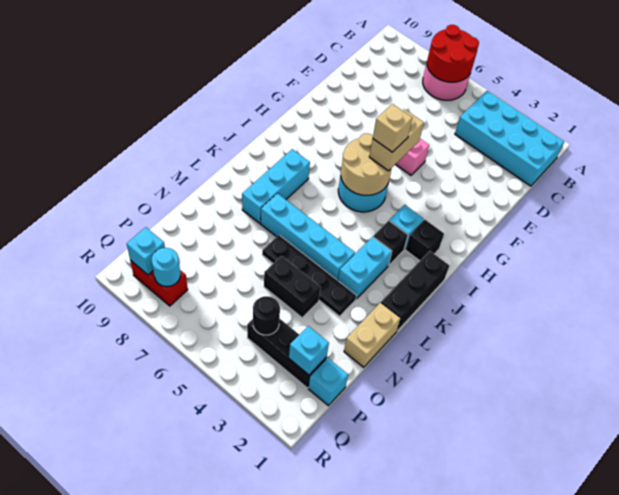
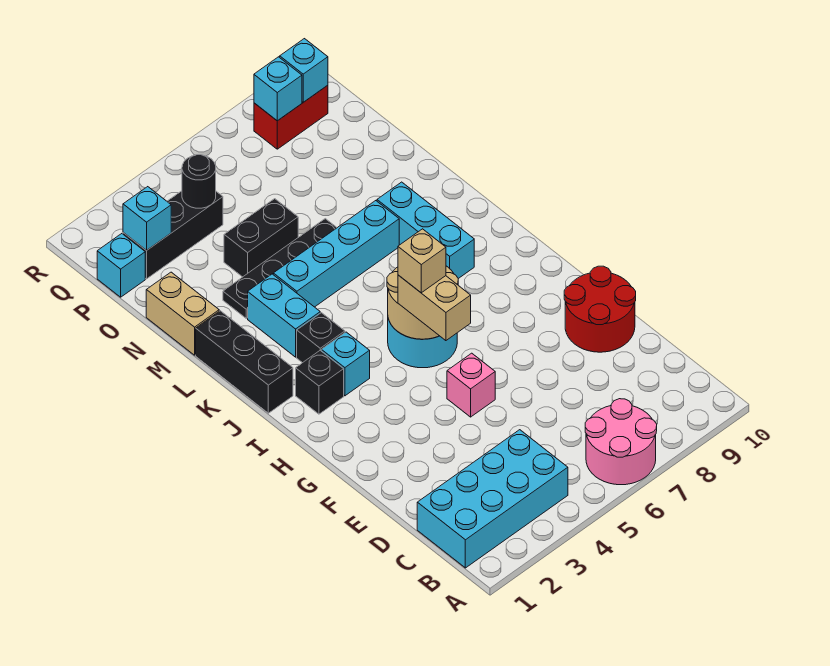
red 2x2 round brick [427,25,479,82] -> red 2x2 round brick moved to [564,266,636,352]
cyan 1x1 round brick [152,248,180,287] -> cyan 1x1 brick [254,57,302,121]

